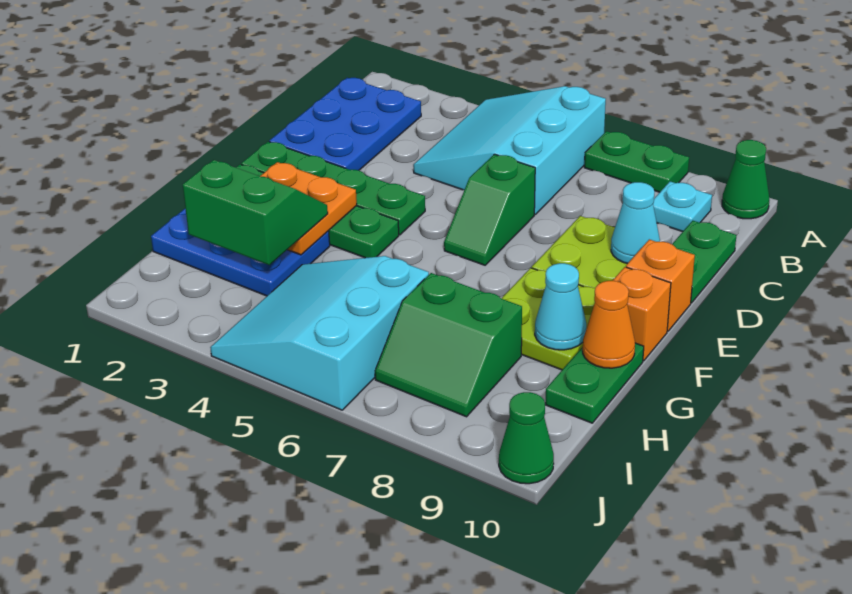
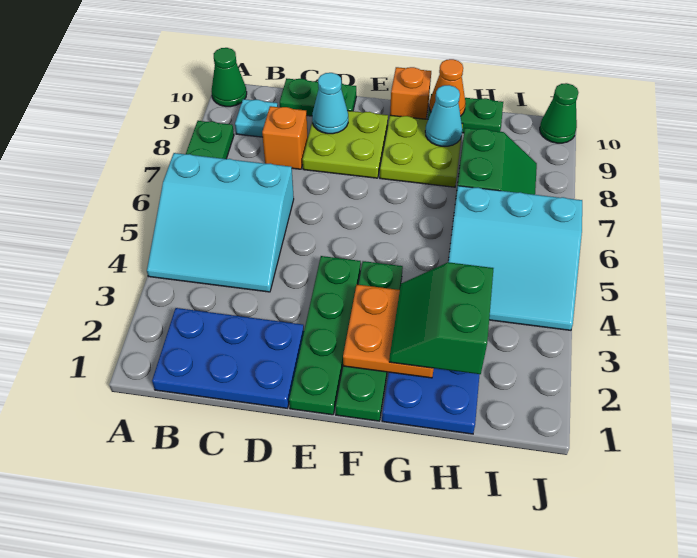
green 1x2 slope [444,154,535,265] -> none
orange 1x1 brick [626,239,695,331] -> orange 1x1 brick moved to [262,106,308,169]

